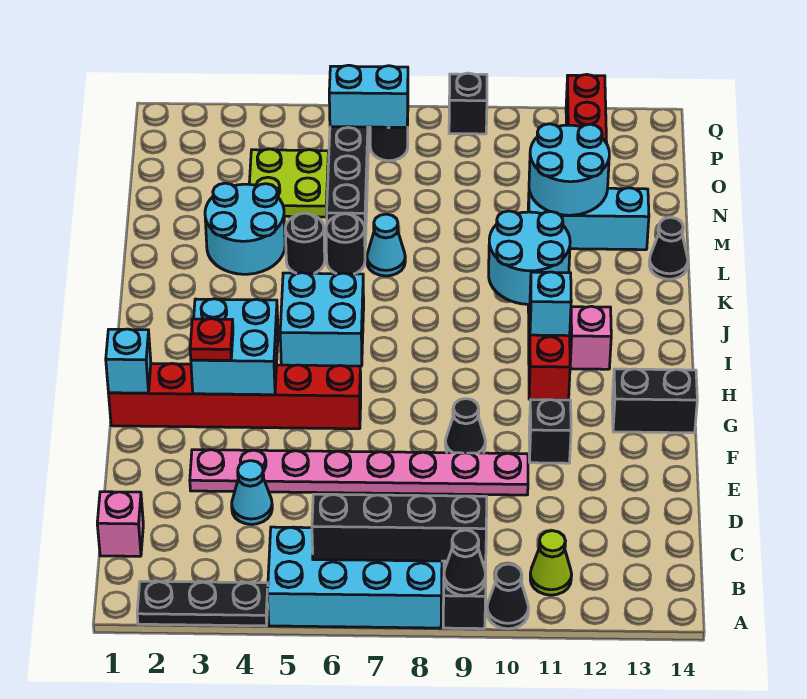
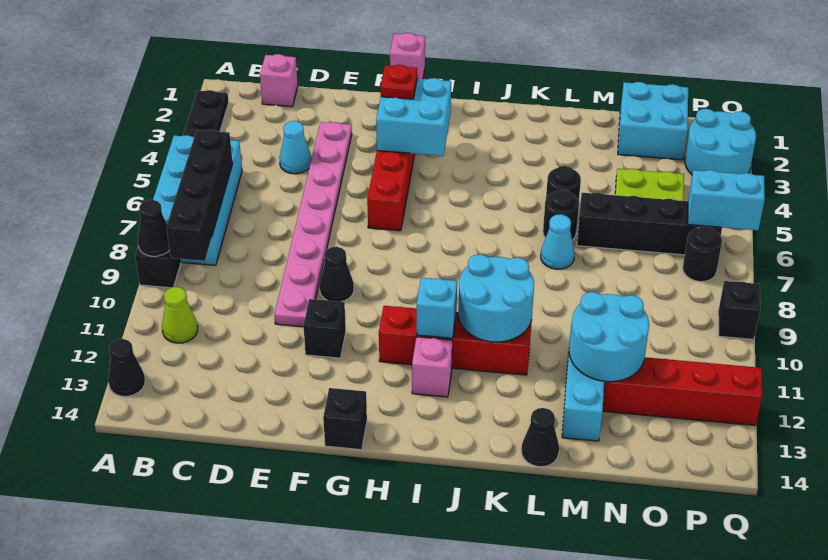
black 1x1 cone [487,564,529,629] -> black 1x1 cone moved to [108,339,145,396]
cyan 1x1 brick [106,329,151,393] -> pink 1x1 brick [390,33,425,79]
black 1x2 brick [612,369,697,433] -> black 1x1 brick [323,388,367,450]
cyan 2x2 brick [280,273,364,366] -> cyan 2x2 brick moved to [618,82,688,160]
cyan 2x2 round brick [205,183,285,274] -> cyan 2x2 round brick moved to [685,109,756,175]
cyan 1x2 brick [329,65,408,127] -> cyan 1x2 brick turned to [688,170,765,230]

